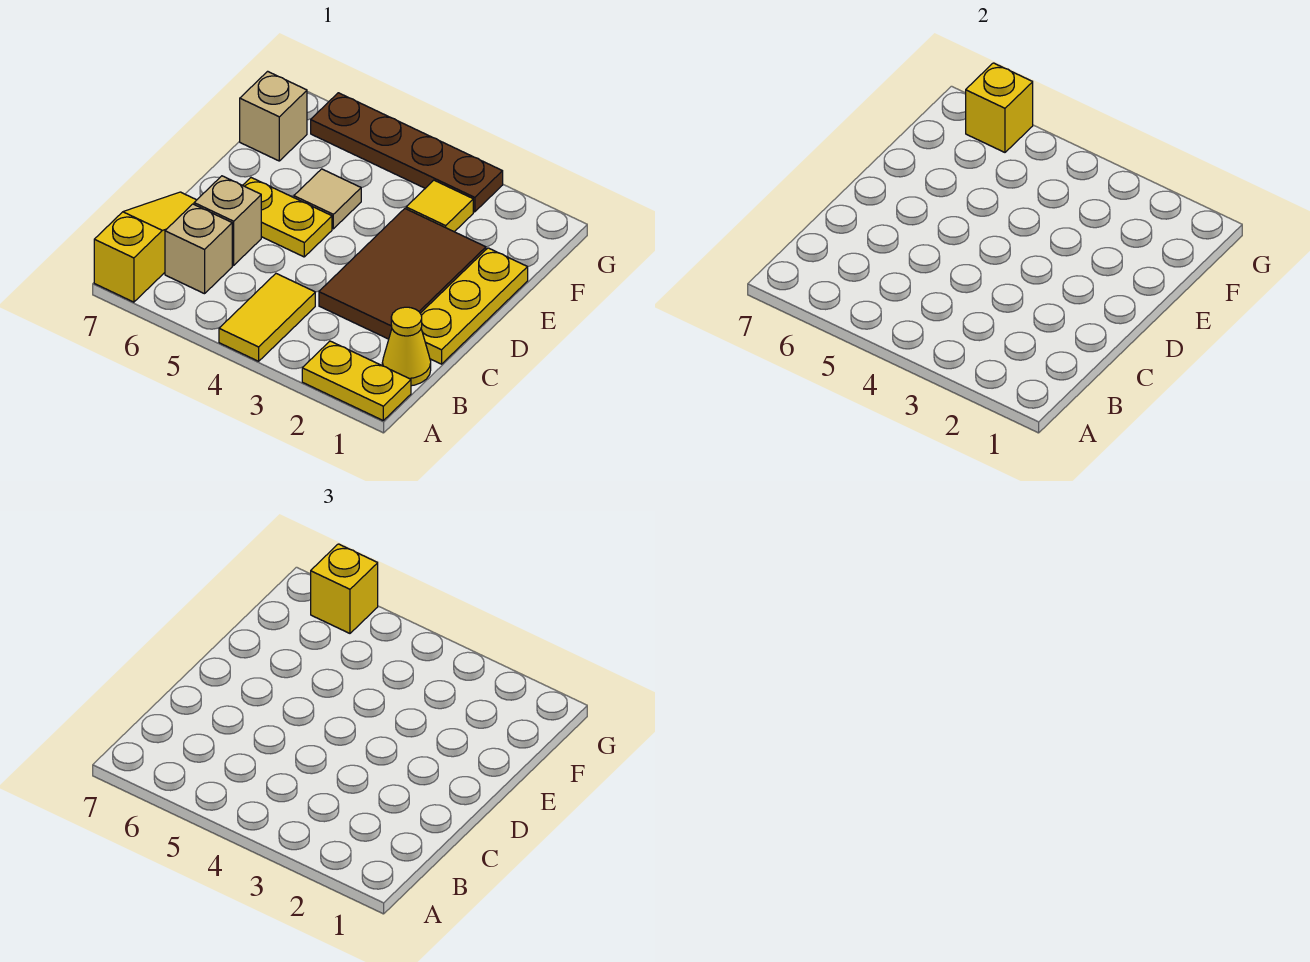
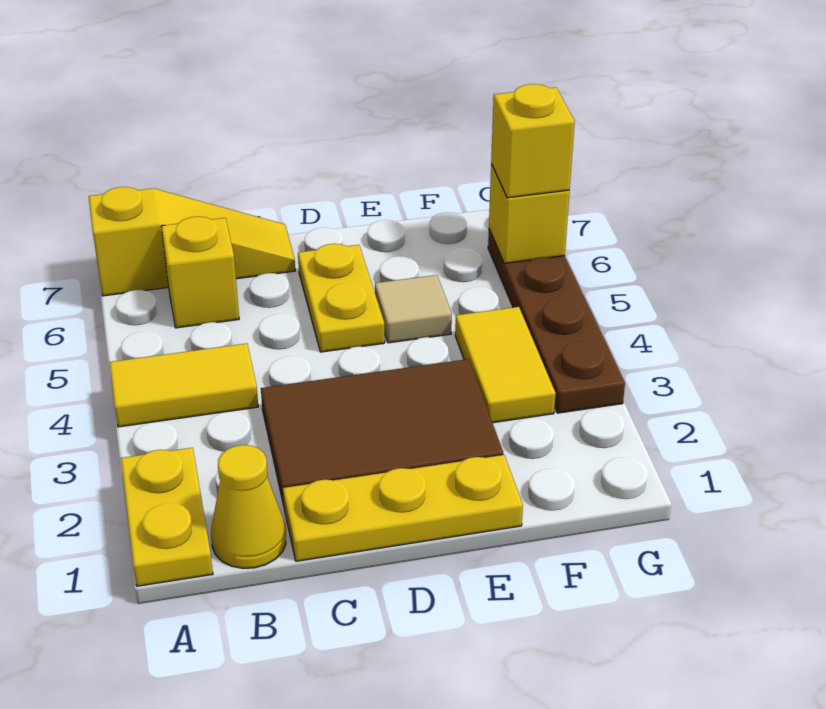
tan 1x1 brick [165,204,232,294] -> yellow 1x1 brick [161,216,239,328]
tan 1x1 brick [194,176,261,265] -> none
yellow 1x1 tile [406,180,473,232] -> yellow 1x2 tile [455,307,556,423]
tan 1x1 brick [240,71,307,161] -> none

